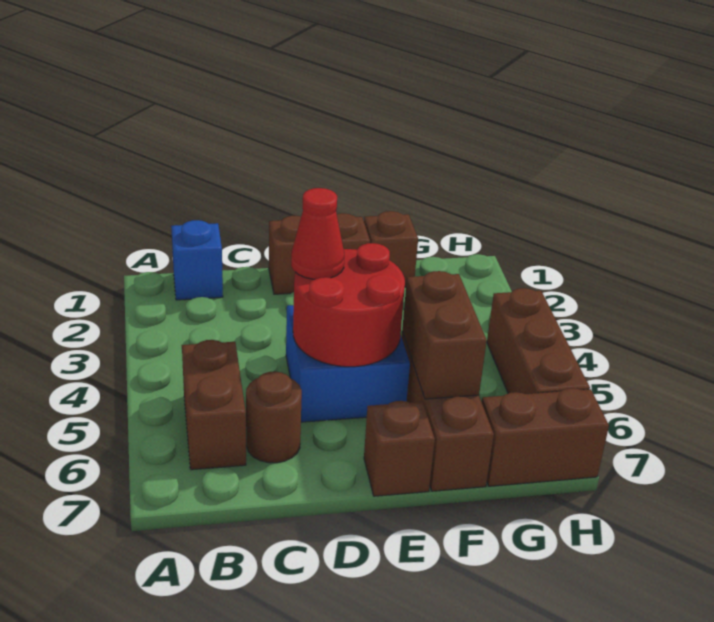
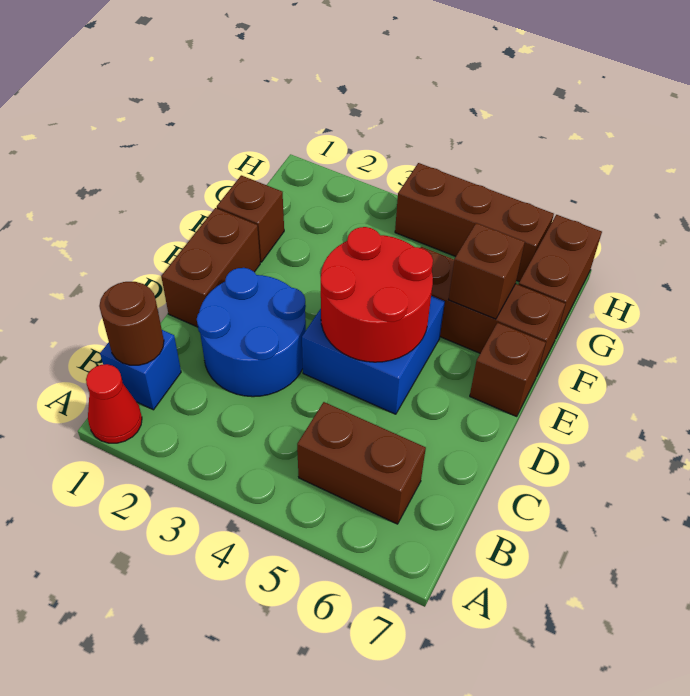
none -> blue 2x2 round brick [197,268,306,397]
brown 1x1 round brick [246,371,302,463] -> brown 1x1 round brick moved to [99,282,164,365]
red 1x1 cone [291,188,344,279] -> red 1x1 cone moved to [86,364,142,443]
brown 1x2 brick [402,271,487,399] -> brown 1x1 brick [449,223,525,319]

